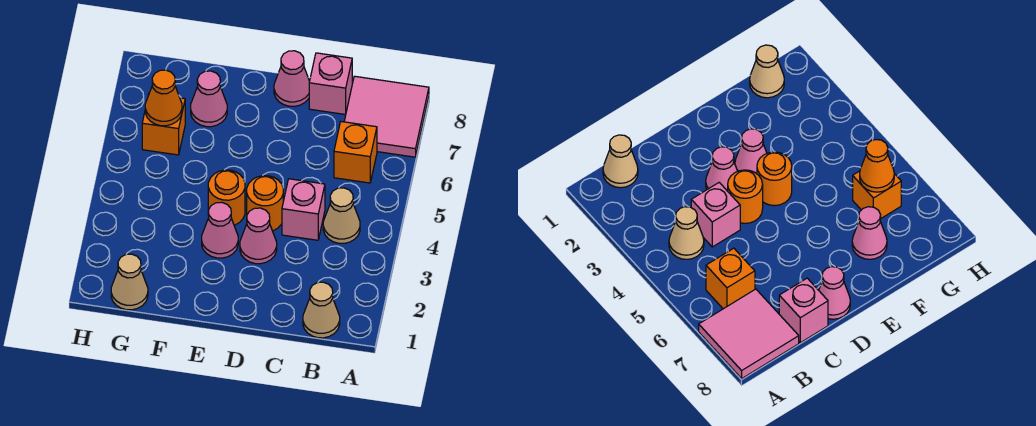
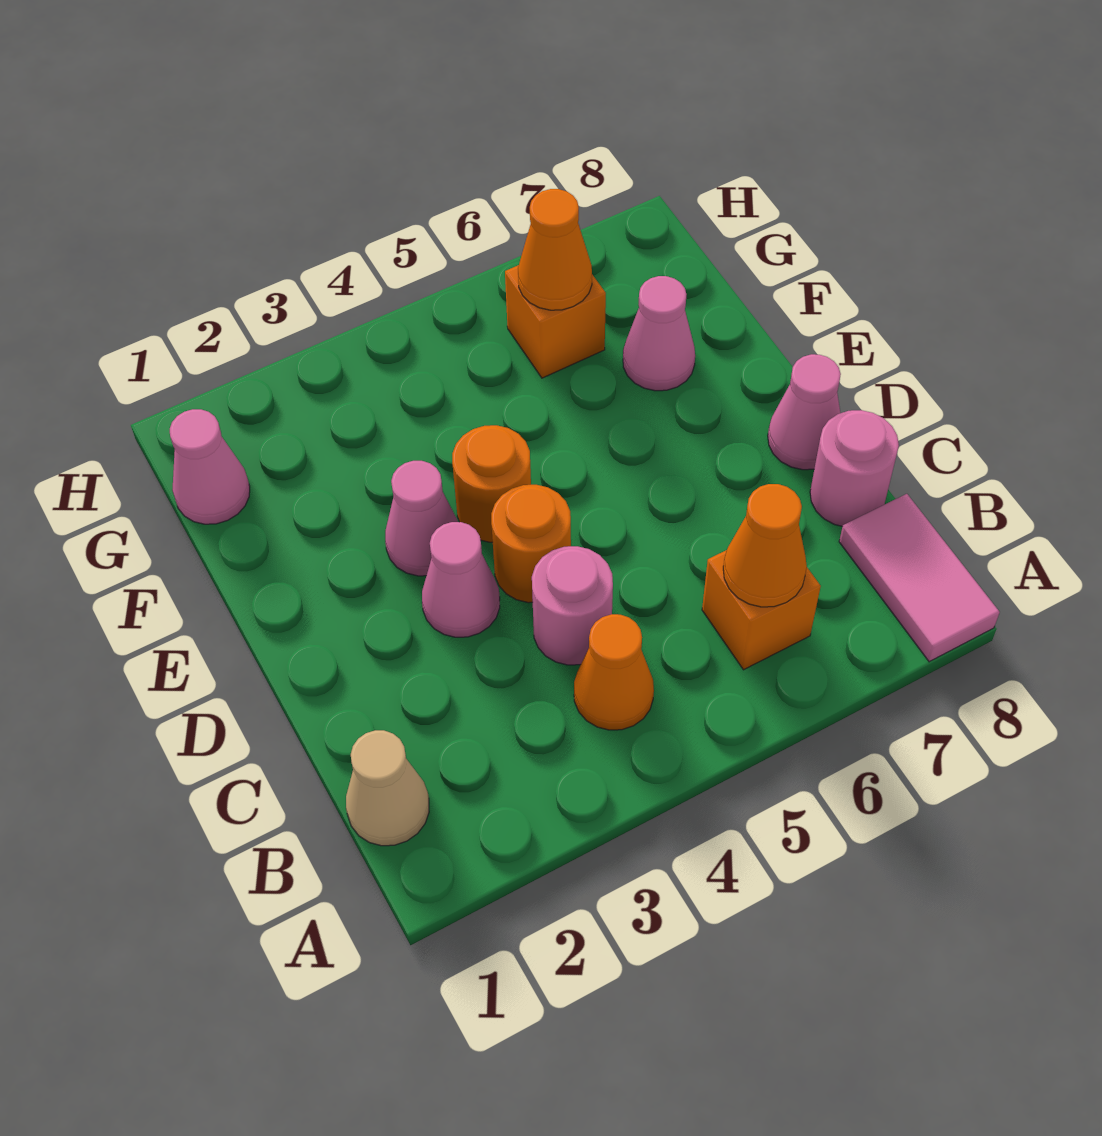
pink 2x2 tile [344,76,429,157] -> pink 1x2 tile [839,494,1000,662]
tan 1x1 cone [323,188,360,243] -> orange 1x1 cone [574,614,654,730]
none -> orange 1x1 cone [723,484,807,607]
pink 1x1 brick [282,179,325,240] -> pink 1x1 round brick [532,546,613,665]
pink 1x1 brick [309,53,352,115] -> pink 1x1 round brick [810,410,899,526]
tan 1x1 cone [111,254,148,310] -> pink 1x1 cone [170,409,250,524]

